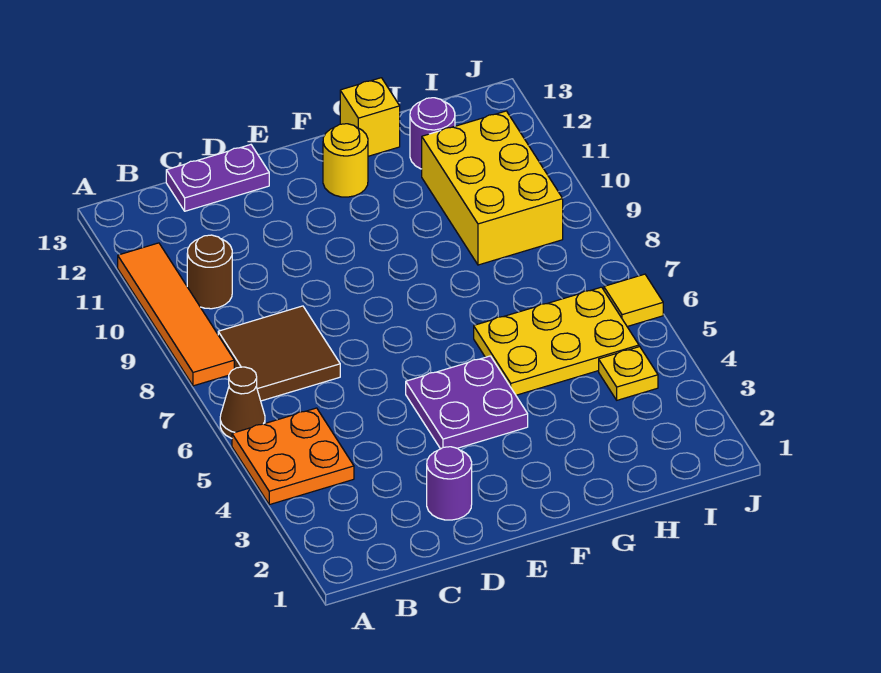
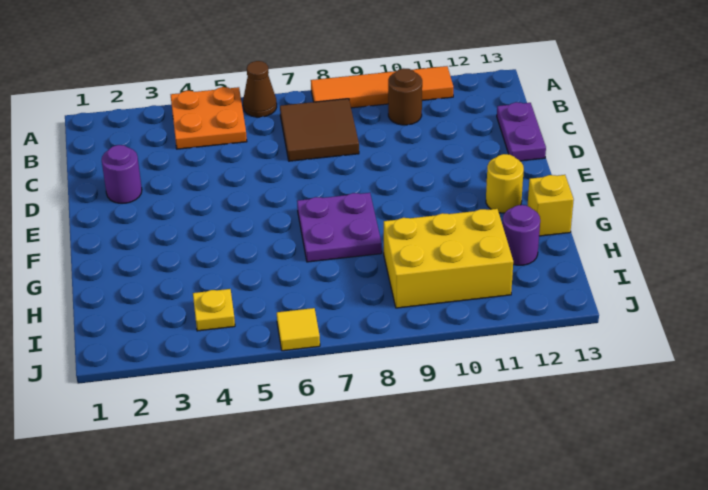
purple 2x2 plate [406,356,528,449] -> purple 2x2 plate moved to [297,193,382,262]
yellow 2x3 plate [474,287,639,395] -> none

